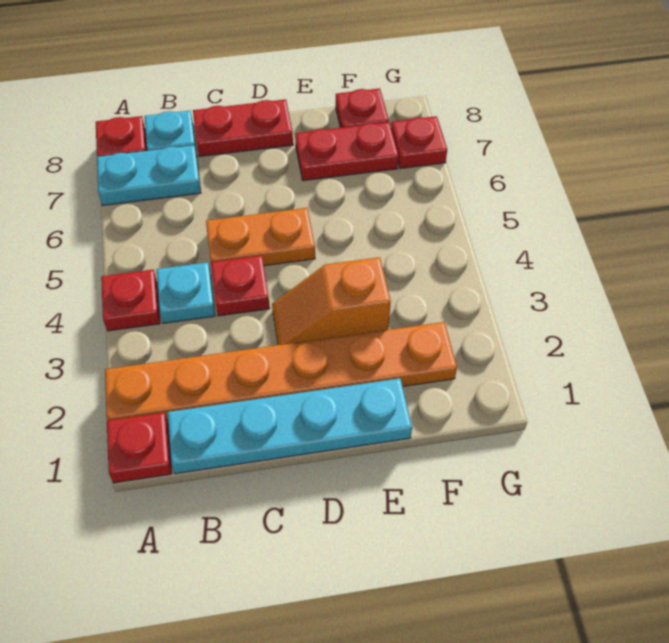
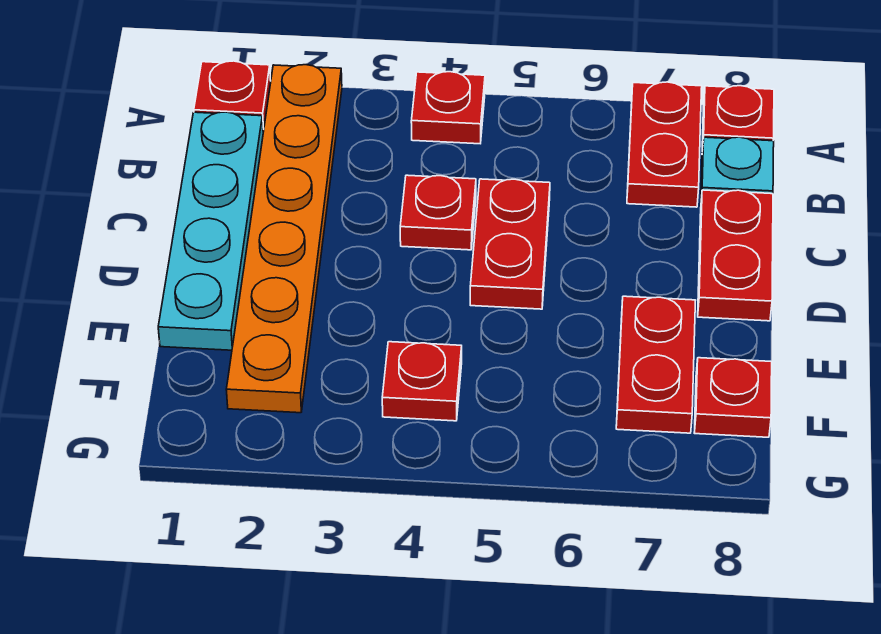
cyan 1x2 plate [97,145,201,205] -> red 1x2 plate [627,82,702,207]
cyan 1x1 plate [156,262,215,323] -> none
orange 1x2 plate [206,208,315,266] -> red 1x2 plate [470,179,550,309]
orange 1x2 slope [272,257,391,345] -> none
red 1x1 plate [391,116,447,169] -> red 1x1 plate moved to [382,342,462,421]

